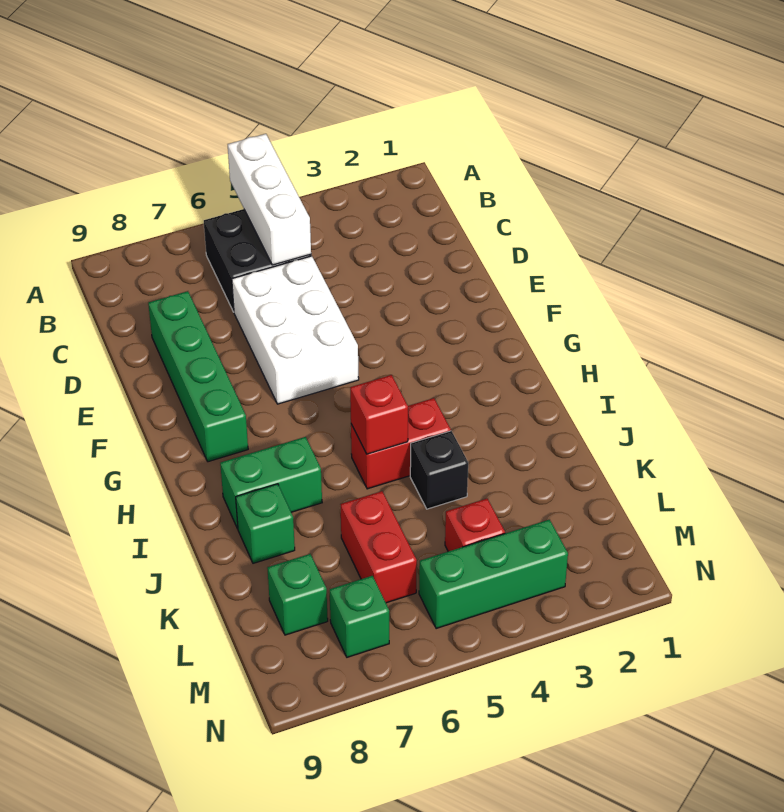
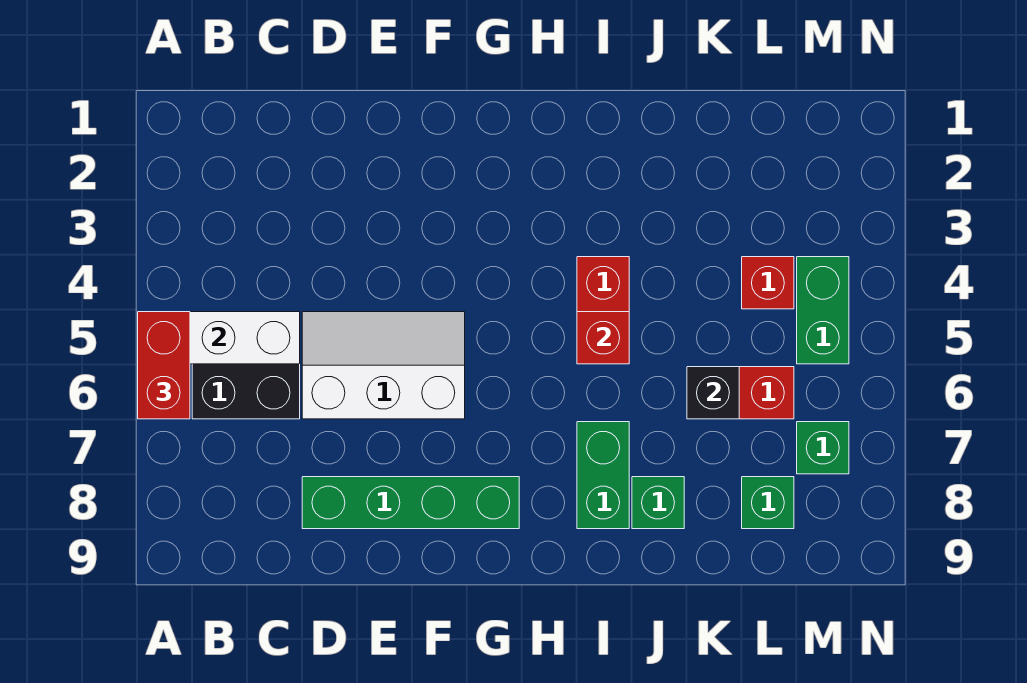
none -> red 1x2 brick [138,312,190,419]
white 2x3 brick [232,256,359,404] -> white 2x3 slope [302,312,465,419]
black 1x1 brick [410,431,468,509] -> black 1x1 brick moved to [687,367,739,419]
green 1x3 brick [419,520,568,629] -> green 1x2 brick [797,257,849,364]

